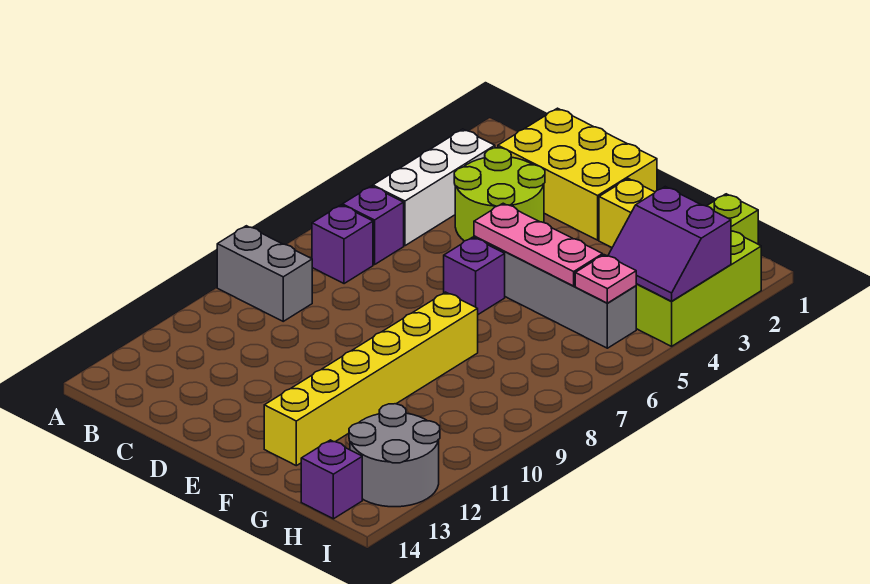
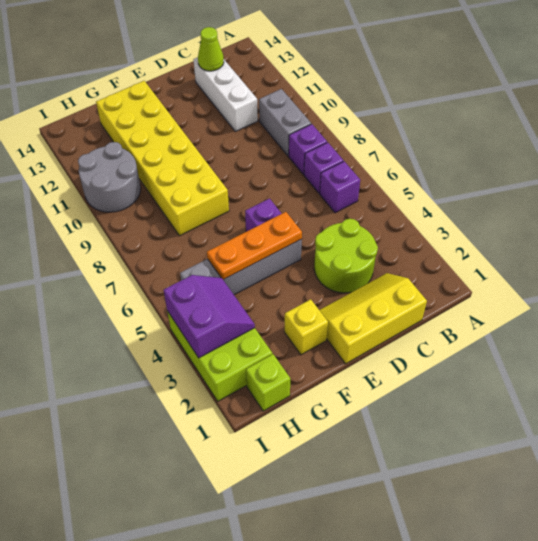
grey 1x2 brick [217,226,312,321] -> grey 1x2 brick turned to [259,89,311,156]
white 1x3 brick [373,129,495,246] -> white 1x3 brick moved to [193,57,258,132]
yellow 2x3 brick [498,108,657,240] -> yellow 2x3 slope [320,273,427,364]
none -> lime 1x1 cone [198,27,224,71]
pink 1x3 plate [474,203,603,286] -> orange 1x3 plate [207,212,302,280]
yellow 1x6 brick [264,292,478,466] -> yellow 2x6 brick [96,81,229,236]
purple 2x2 slope [608,187,731,301] -> purple 2x2 slope turned to [164,275,255,358]
pink 1x1 plate [575,255,636,303] -> none
grey 2x2 round brick [349,404,440,507] -> grey 2x2 round brick moved to [78,142,140,212]
purple 1x1 brick [301,440,362,519] -> purple 1x1 brick moved to [289,124,327,174]

